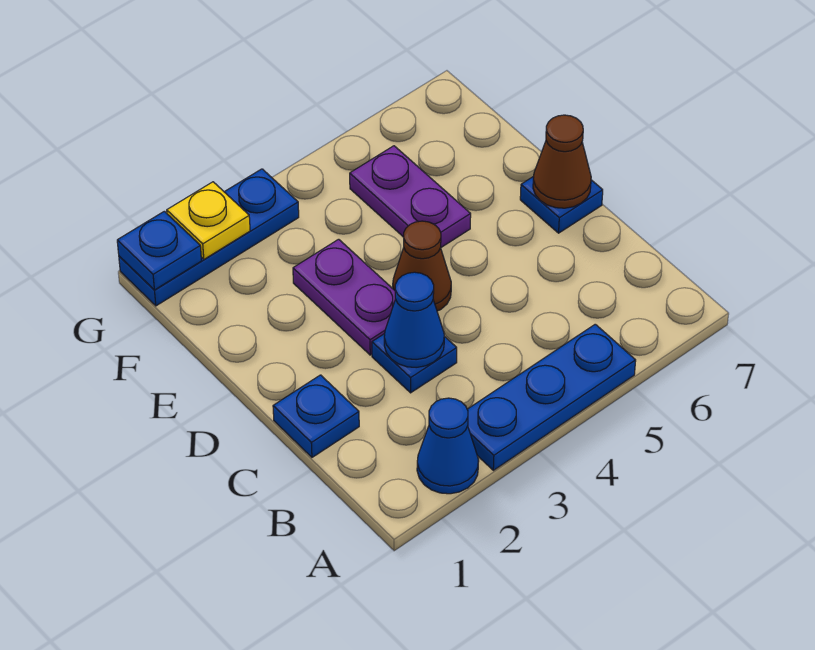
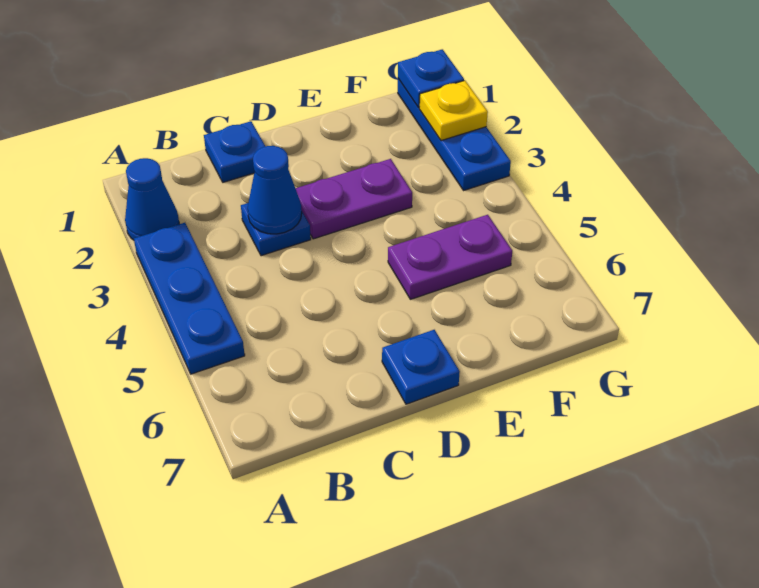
brown 1x1 cone [393,221,451,311] -> none
brown 1x1 cone [533,115,591,208] -> none

